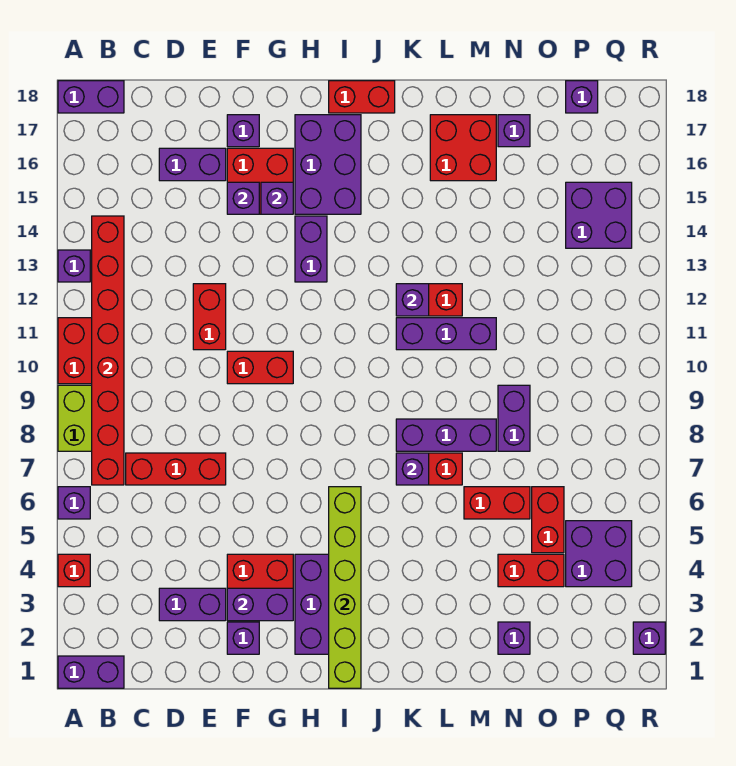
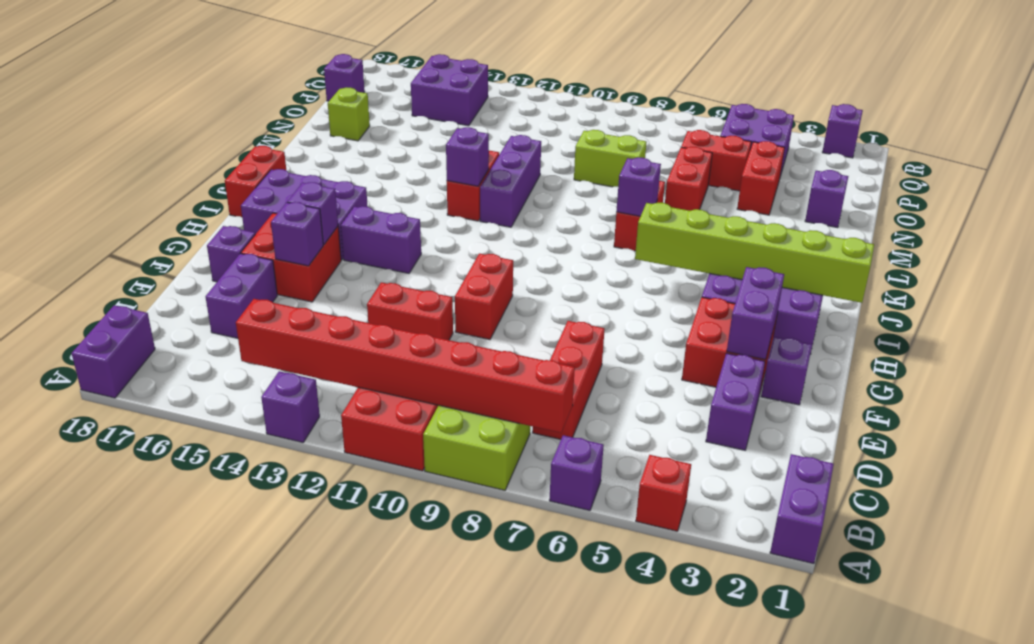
purple 1x3 brick [396,419,496,451] -> none
red 2x2 brick [430,115,496,181] -> none
purple 1x2 brick [498,385,530,451] -> lime 1x2 brick [574,130,647,187]
purple 1x1 brick [498,115,530,147] -> lime 1x1 brick [328,87,370,141]

